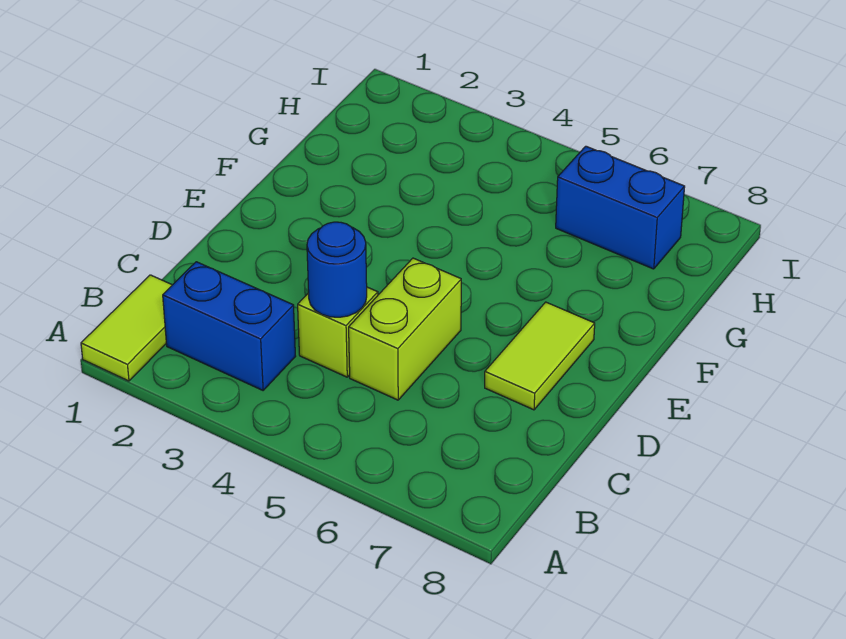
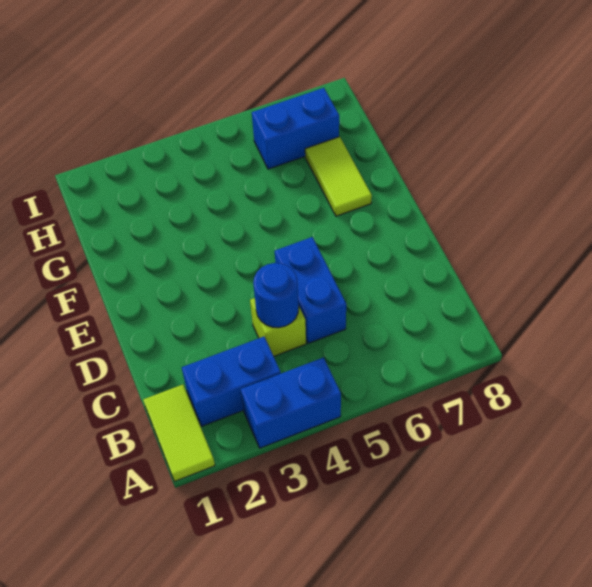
none -> blue 1x2 brick [241,357,341,448]
lime 1x2 brick [349,258,461,400] -> blue 1x2 brick [274,237,346,343]
lime 1x2 tile [485,302,595,410] -> lime 1x2 tile moved to [305,137,372,216]

